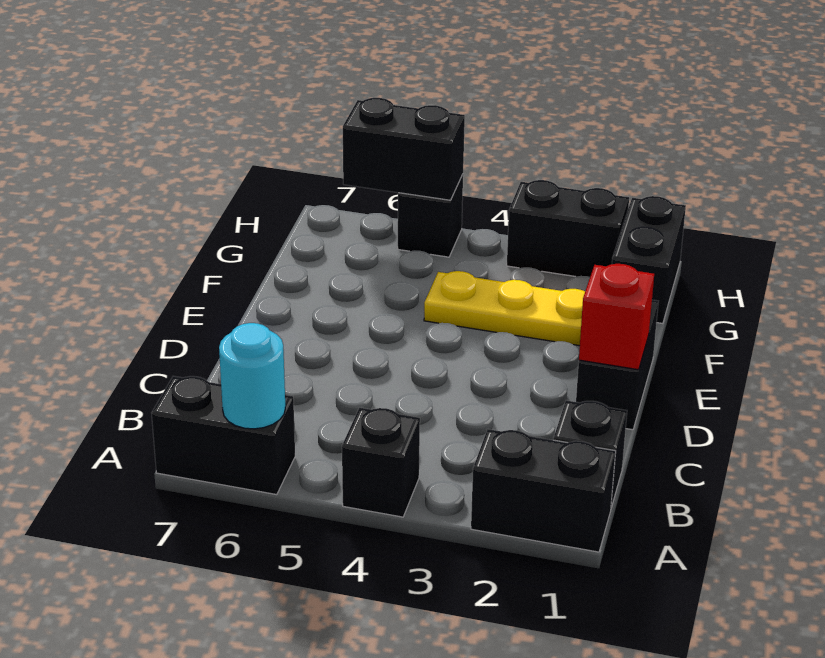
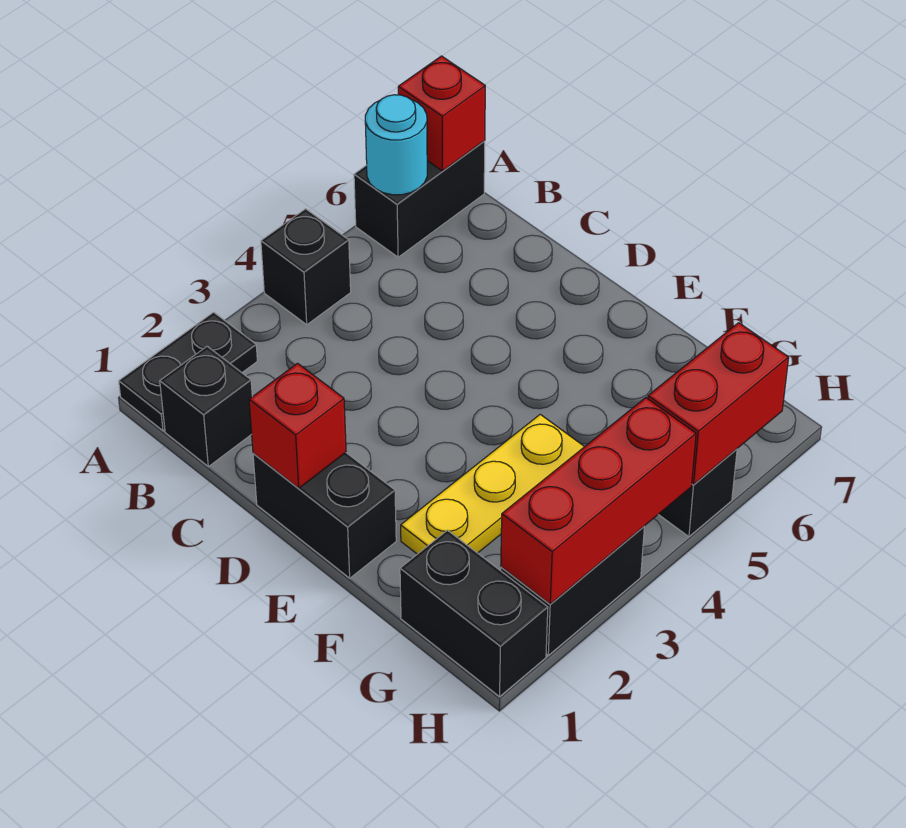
black 1x2 brick [471,429,616,552] -> black 1x2 plate [119,312,257,431]
none -> red 1x1 brick [398,56,485,171]
none -> red 1x3 brick [501,398,696,604]
black 1x2 brick [343,98,465,200] -> red 1x2 brick [648,323,789,485]

